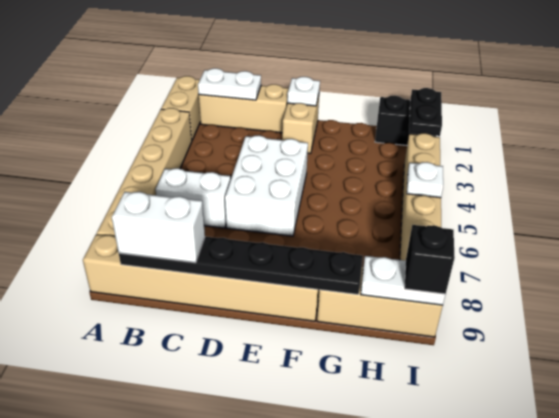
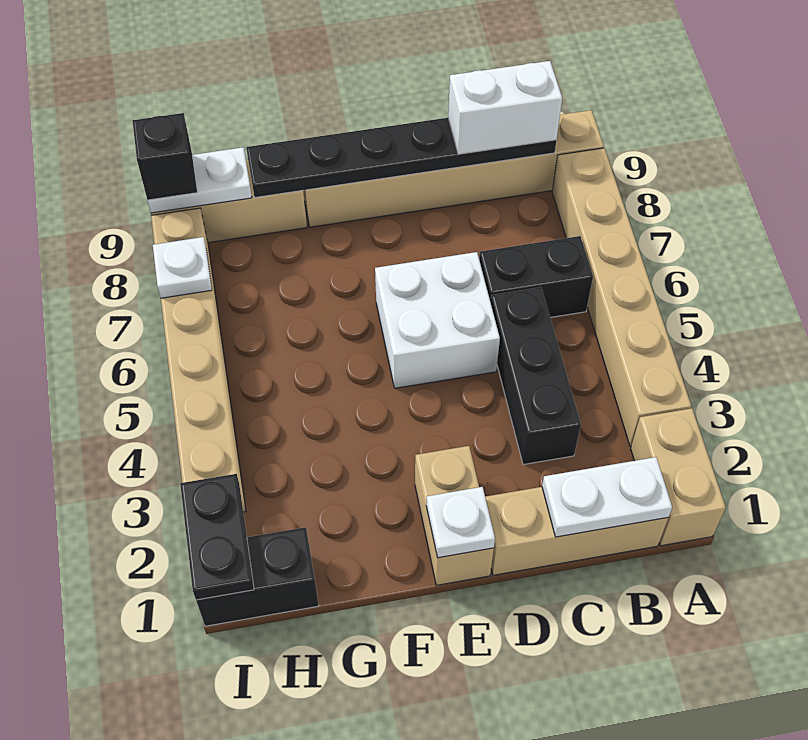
white 1x2 brick [155,168,231,228] -> black 1x2 brick [479,236,593,317]
none -> black 1x3 brick [491,287,581,465]
white 2x3 brick [225,135,308,236] -> white 2x2 brick [375,252,500,388]
white 1x1 plate [407,162,443,198] -> white 1x1 plate moved to [153,237,212,298]

